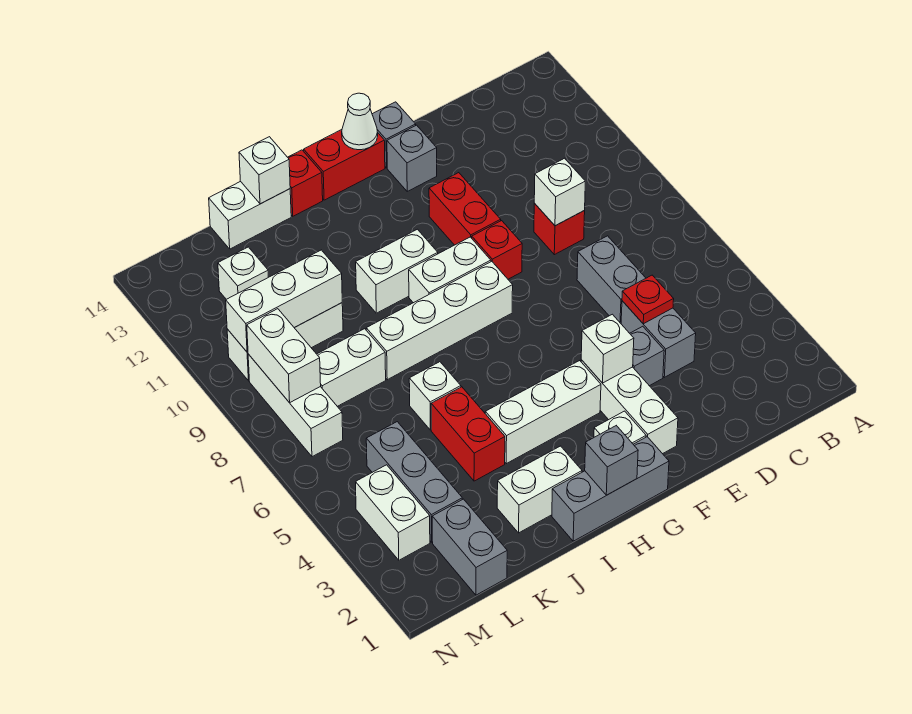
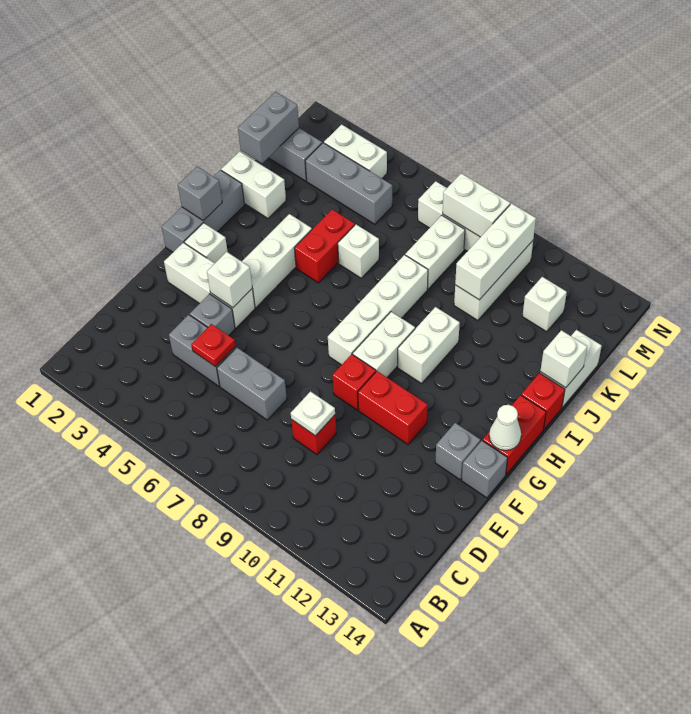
white 1x1 brick [534,158,585,226] -> white 1x1 plate [291,391,335,436]
white 1x2 brick [497,446,582,533] -> white 1x2 brick turned to [221,151,286,218]
red 1x2 brick [431,387,505,481] -> red 1x2 brick turned to [294,209,355,283]
none -> grey 1x2 brick [238,92,299,163]

